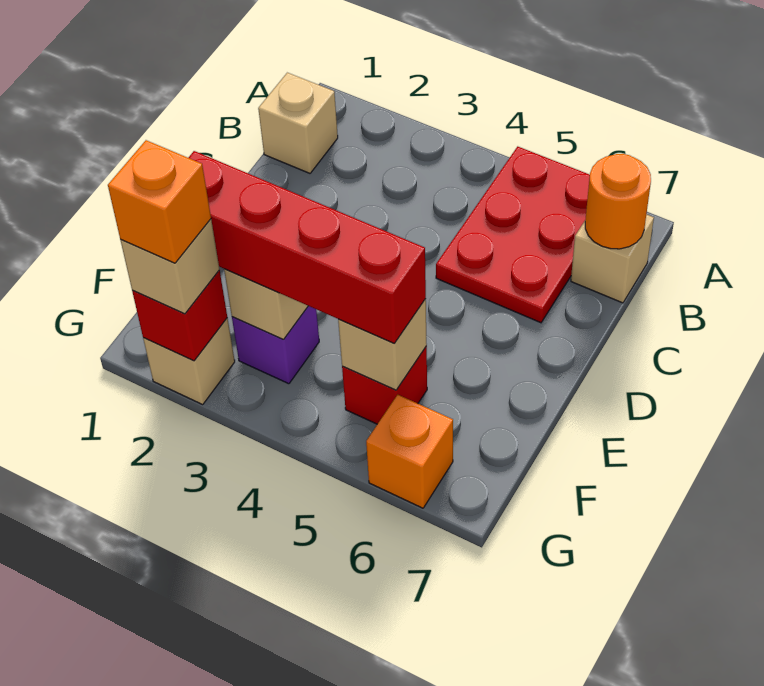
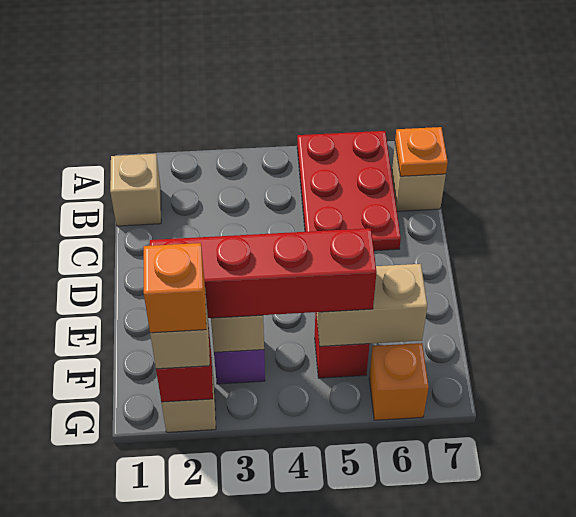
orange 1x1 round brick [585,154,651,249] -> orange 1x1 plate [395,127,448,176]
tan 1x1 brick [338,299,427,390] -> tan 1x2 brick [316,264,427,346]

